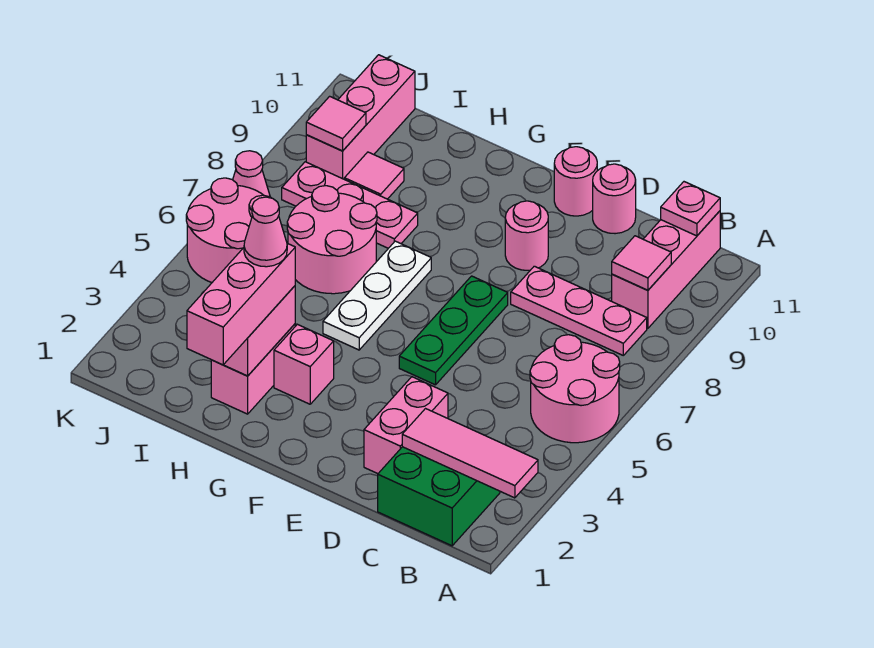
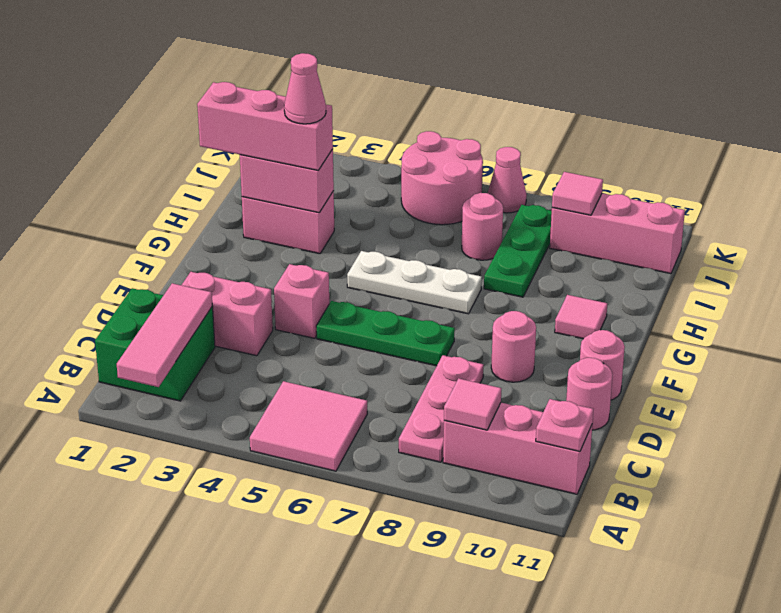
pink 2x2 round brick [530,335,620,443] -> pink 2x2 tile [250,381,367,471]
pink 1x1 brick [274,324,334,404] -> pink 1x1 brick moved to [274,264,329,338]
pink 2x2 round brick [287,186,377,294] -> pink 1x1 round brick [462,193,503,260]
pink 1x3 plate [282,162,418,248] -> green 1x3 plate [484,205,552,297]
pink 1x1 tile [344,152,404,199] -> pink 1x1 tile moved to [555,295,607,339]

